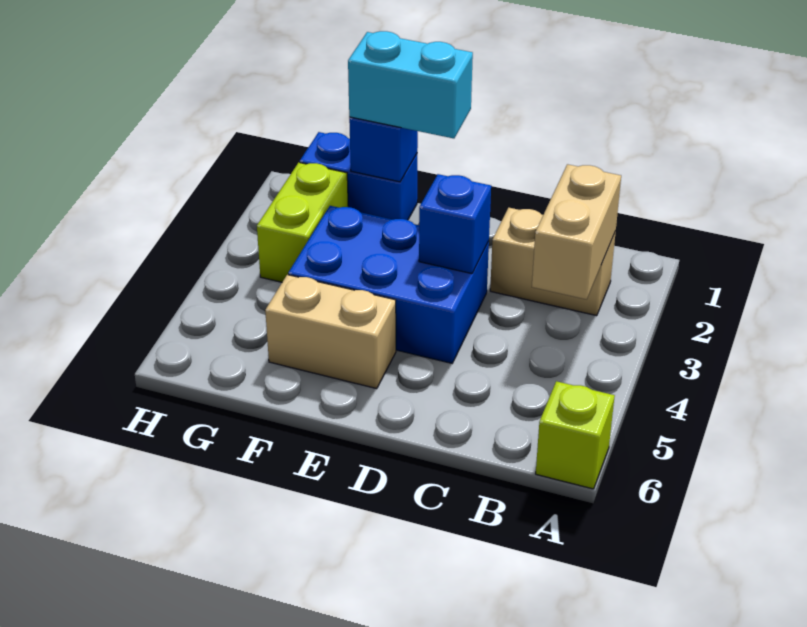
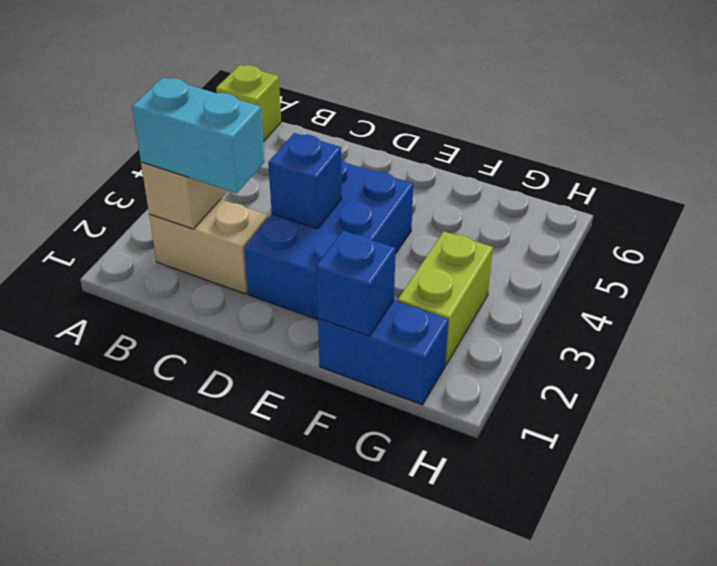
blue 2x3 brick [288,206,489,363] -> blue 2x3 brick turned to [244,159,413,320]
cyan 1x2 brick [348,31,473,138] -> cyan 1x2 brick moved to [132,78,265,193]
tan 1x2 brick [265,275,396,389] -> none

